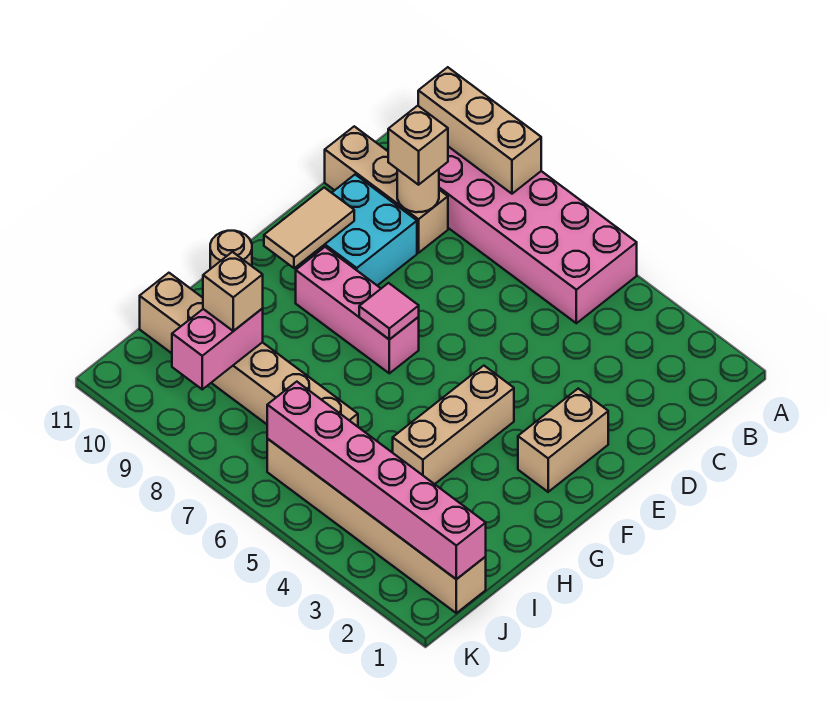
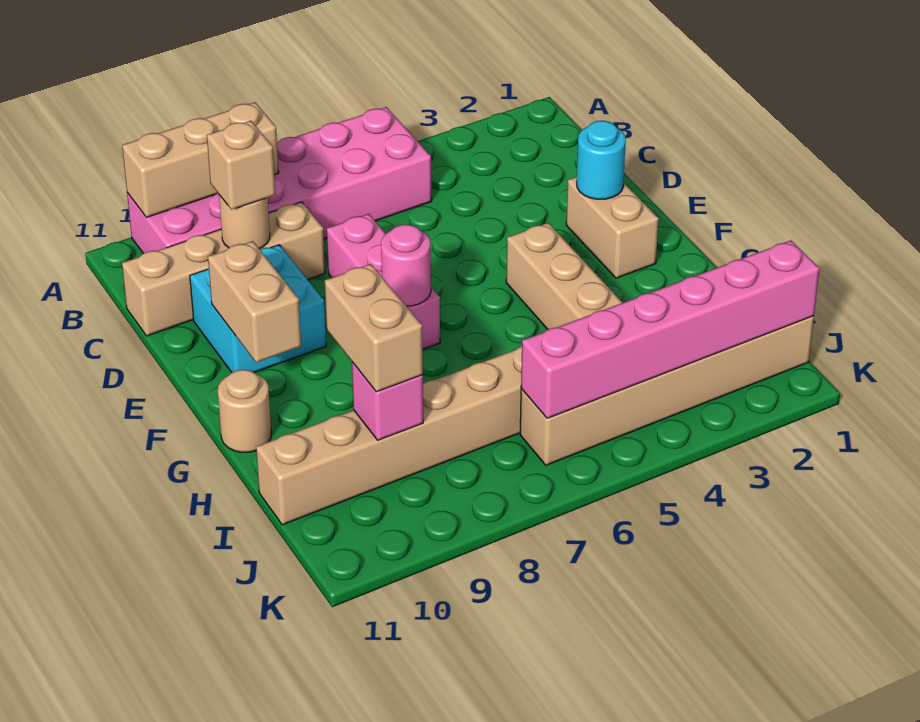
tan 1x3 brick [325,126,448,253] -> tan 1x4 brick [122,202,325,336]
none -> cyan 1x1 round brick [577,121,626,199]
tan 1x2 tile [264,188,354,268] -> tan 1x2 brick [208,241,301,363]
pink 1x3 brick [296,247,419,373] -> pink 1x3 brick turned to [327,214,440,350]
pink 1x1 tile [359,283,419,340] -> pink 1x1 round brick [381,225,431,306]
pink 1x2 brick [172,308,263,389] -> pink 1x1 brick [352,362,423,440]
tan 1x1 brick [203,252,263,331] -> tan 1x2 brick [325,264,423,392]

